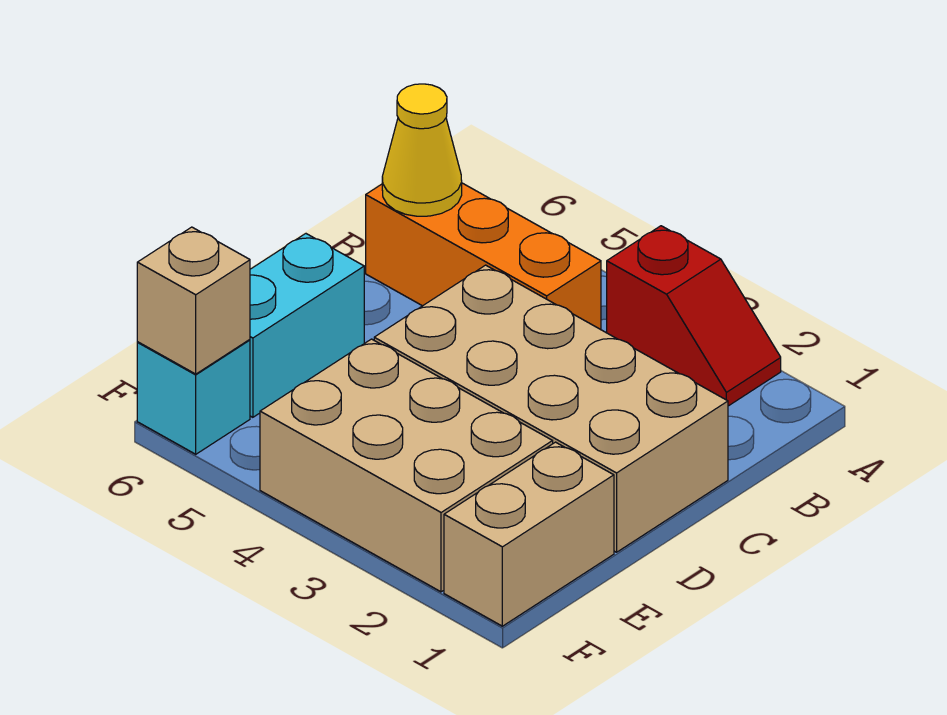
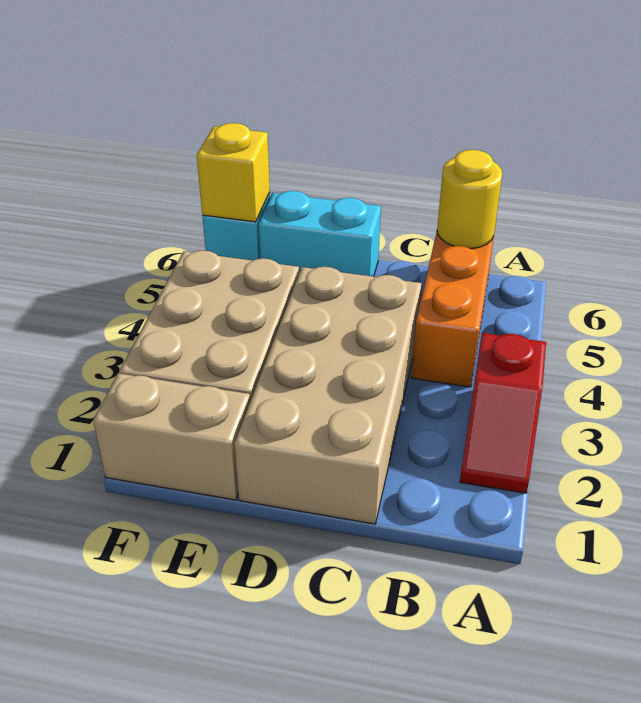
yellow 1x1 cone [382,84,462,216] -> yellow 1x1 round brick [437,150,502,249]
tan 1x1 brick [137,227,250,374] -> yellow 1x1 brick [197,123,270,222]

